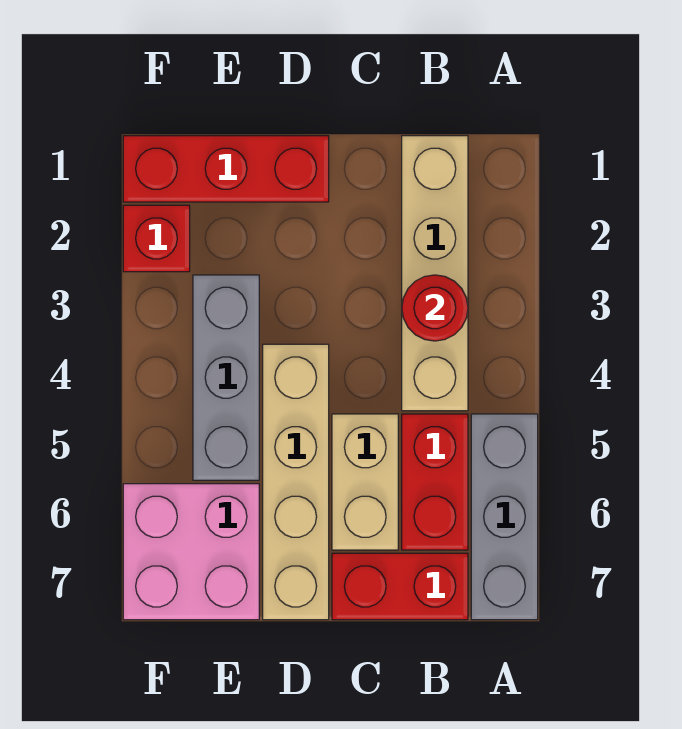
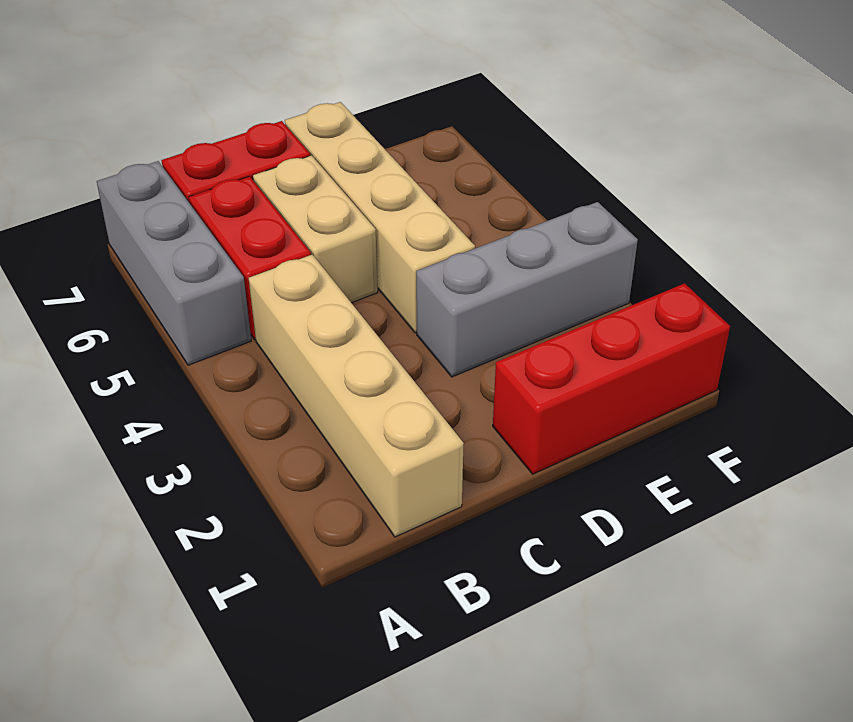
red 1x1 round brick [402,275,468,341] -> none
grey 1x3 brick [193,275,259,480] -> grey 1x3 brick turned to [416,202,638,377]
pink 2x2 brick [123,484,259,620] -> none
red 1x1 brick [123,205,190,272] -> none

